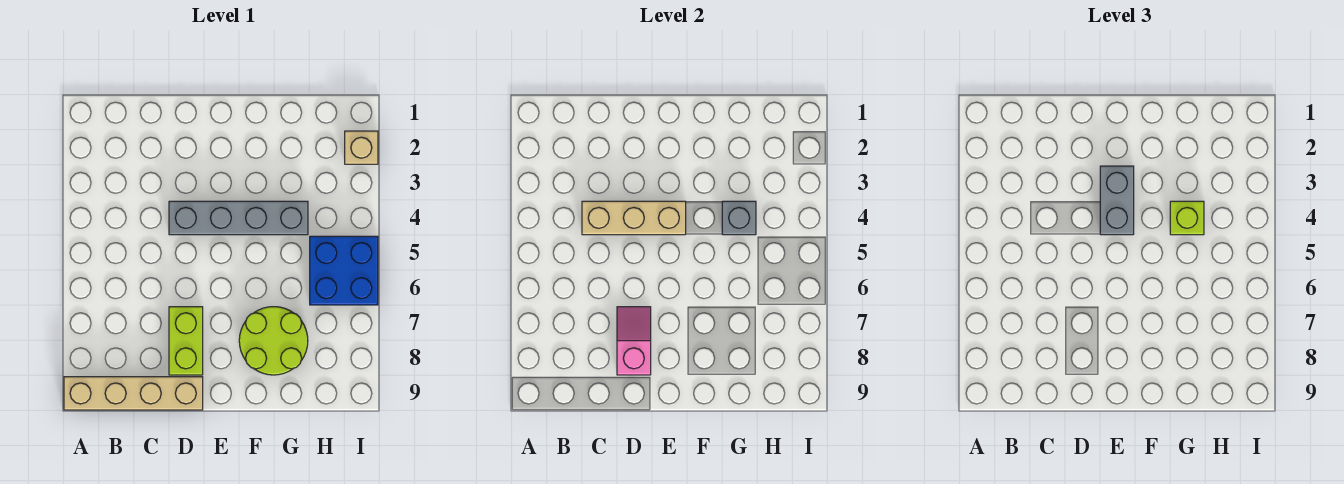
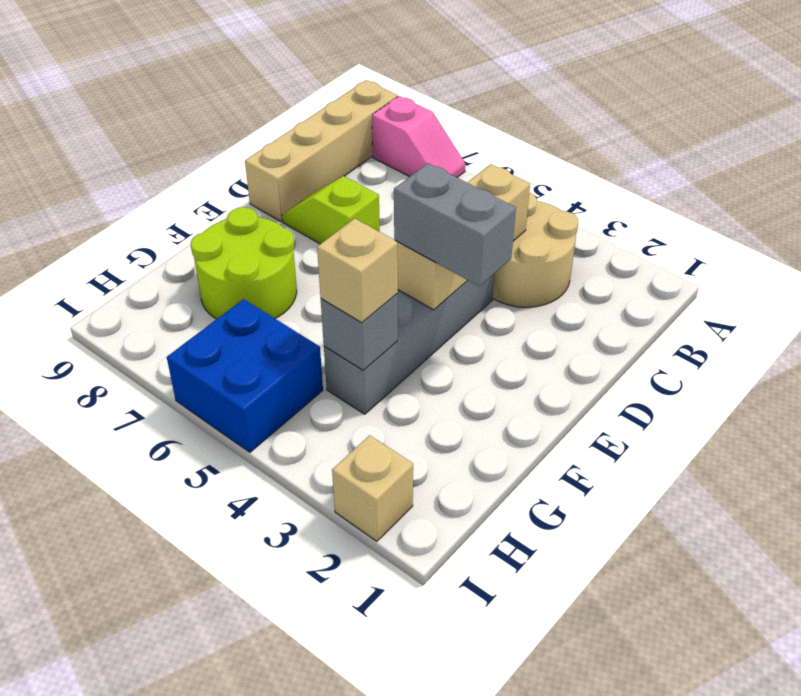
none -> tan 2x2 round brick [493,193,578,307]
lime 1x2 brick [169,307,203,375] -> lime 1x2 slope [282,176,380,244]
pink 1x2 slope [617,307,651,375] -> pink 1x2 slope moved to [372,96,465,177]
lime 1x1 brick [1170,201,1204,235] -> tan 1x1 brick [317,218,398,323]

